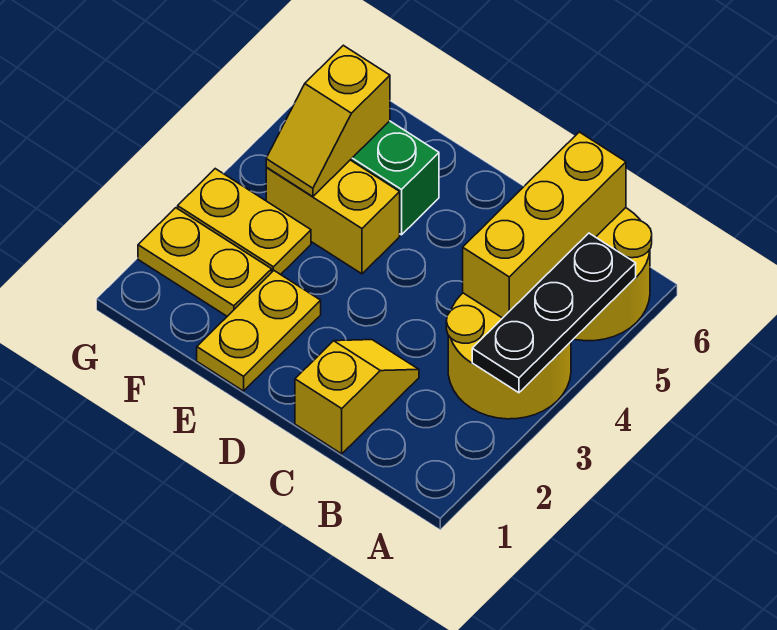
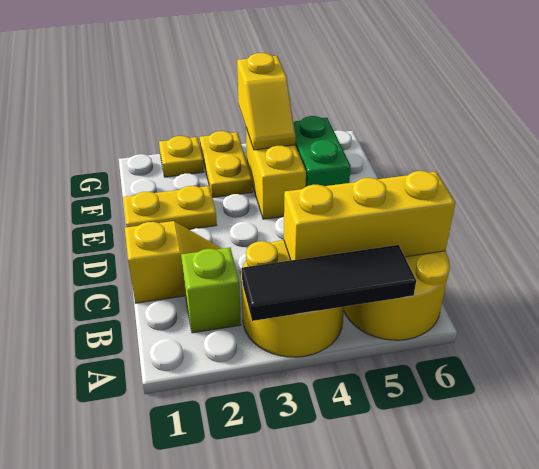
black 1x3 plate [472,233,636,393] -> black 1x3 tile [242,245,416,321]
none -> lime 1x1 brick [181,248,241,333]
yellow 1x2 plate [138,208,272,316] -> yellow 1x1 plate [159,136,204,177]
yellow 1x2 slope [266,45,390,197] -> yellow 1x2 slope turned to [237,53,296,150]

